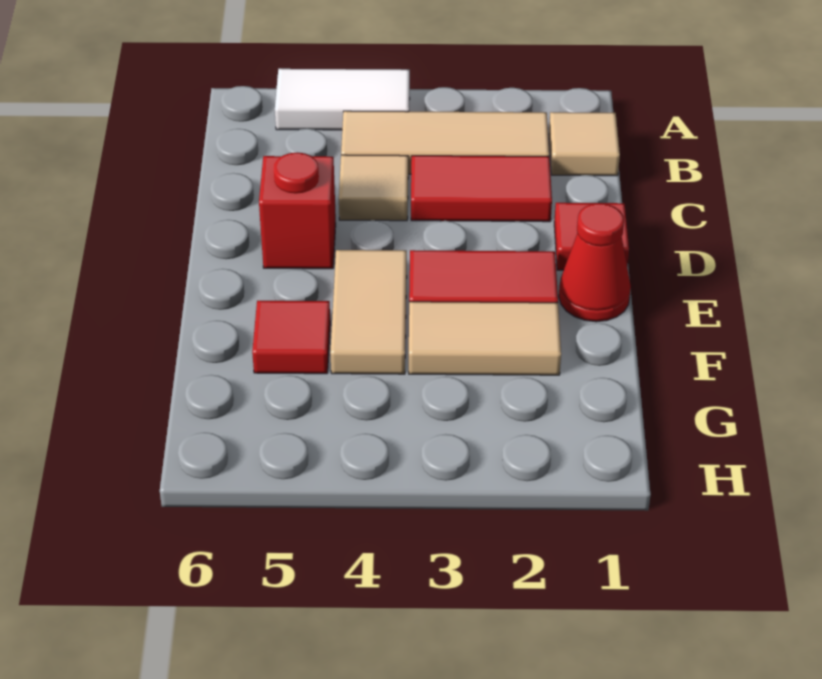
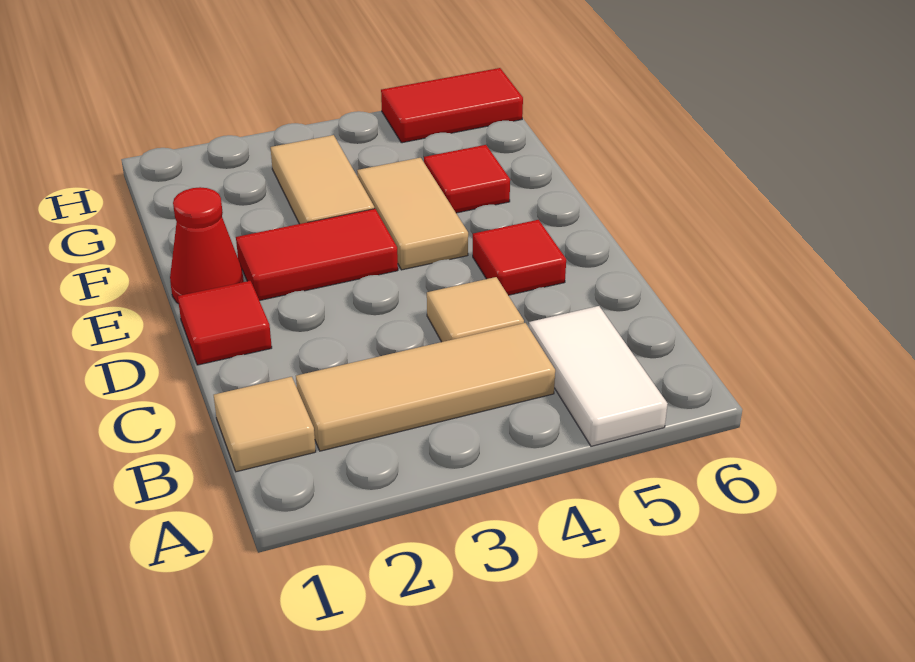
white 1x2 tile [275,69,410,130] -> white 1x2 tile turned to [529,306,668,446]
red 1x2 tile [411,156,552,222] -> red 1x2 tile moved to [381,68,523,143]
red 1x1 brick [259,153,336,269] -> red 1x1 tile [473,220,566,295]
tan 1x2 tile [409,302,561,375] -> tan 1x2 tile turned to [271,135,374,224]

